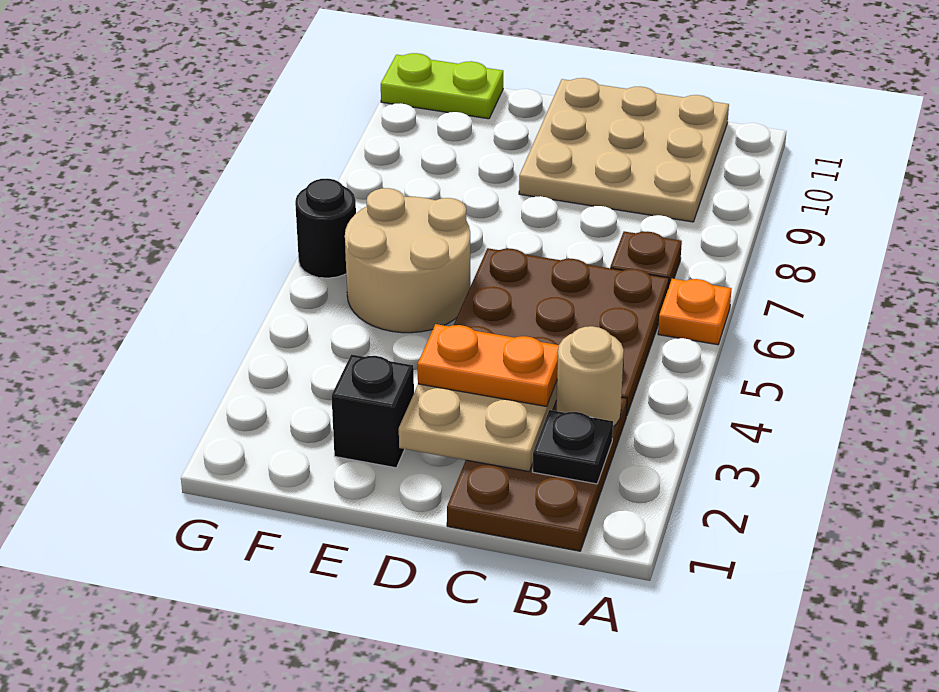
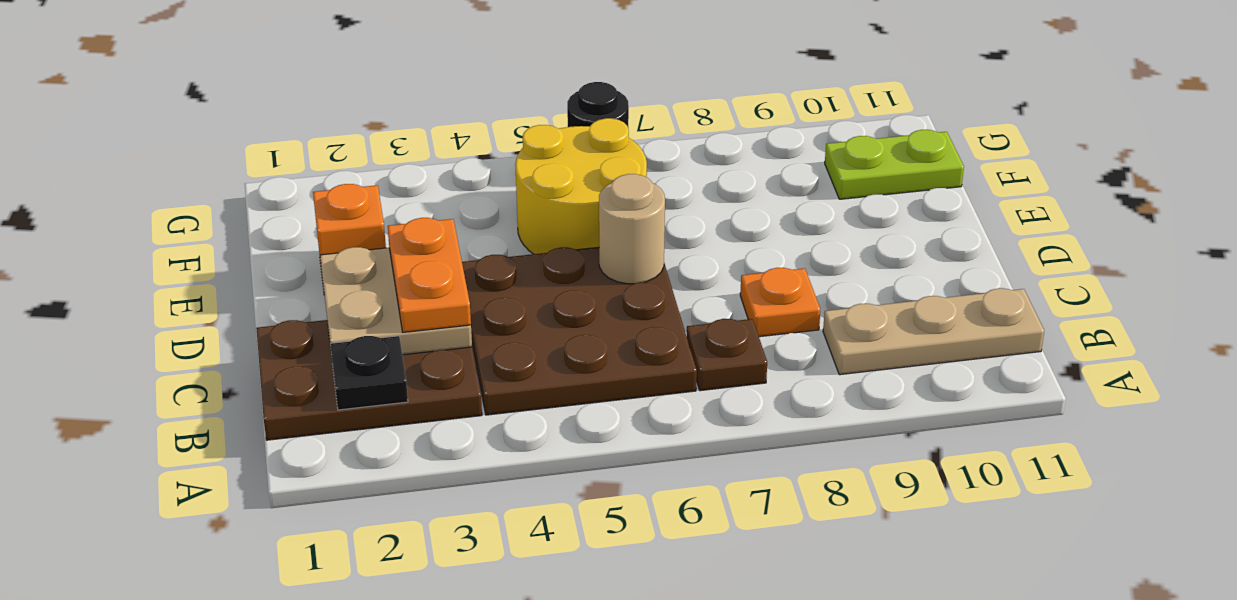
orange 1x1 plate [658,279,731,345] -> orange 1x1 plate moved to [740,268,820,337]
tan 1x1 round brick [556,326,624,427] -> tan 1x1 round brick moved to [599,174,665,284]
tan 3x3 plate [519,78,729,222] -> tan 1x3 plate [823,288,1044,375]
black 1x1 brick [332,354,414,468] -> orange 1x1 brick [313,184,386,288]
tan 2x2 round brick [345,188,470,333] -> yellow 2x2 round brick [515,118,647,254]
lime 1x2 plate [381,53,503,119] -> lime 1x2 plate turned to [825,130,964,199]

